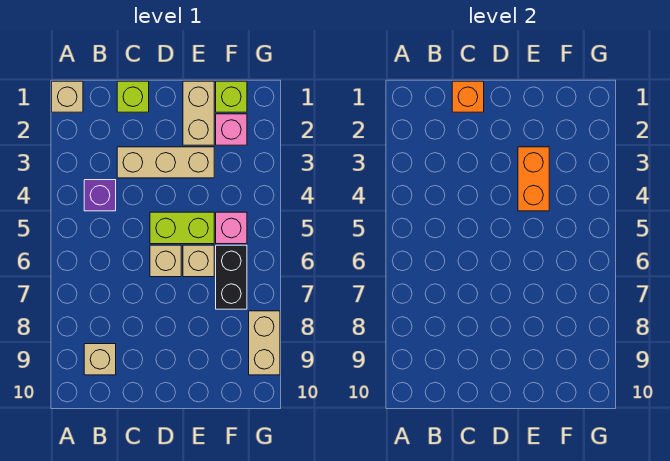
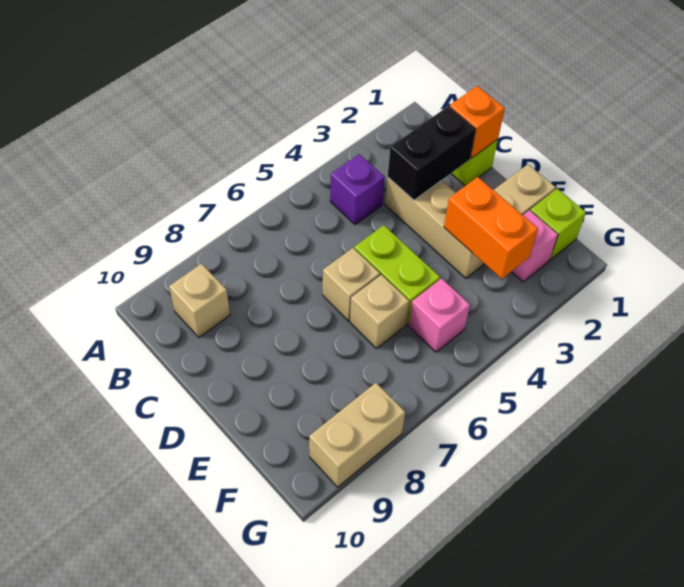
tan 1x1 brick [52,81,83,112] -> none
orange 1x2 brick [518,147,549,211] -> orange 1x2 brick turned to [444,177,538,279]
black 1x2 brick [216,245,247,309] -> black 1x2 brick moved to [388,106,476,200]

